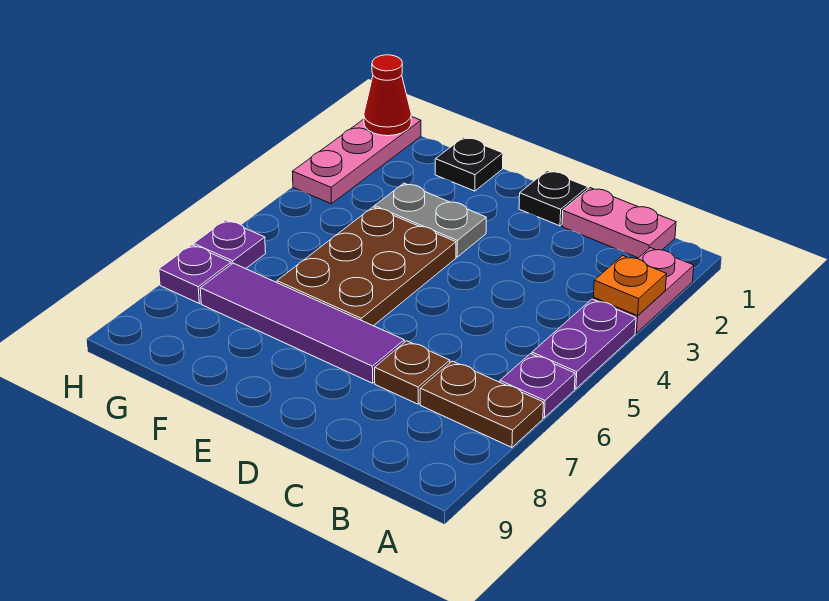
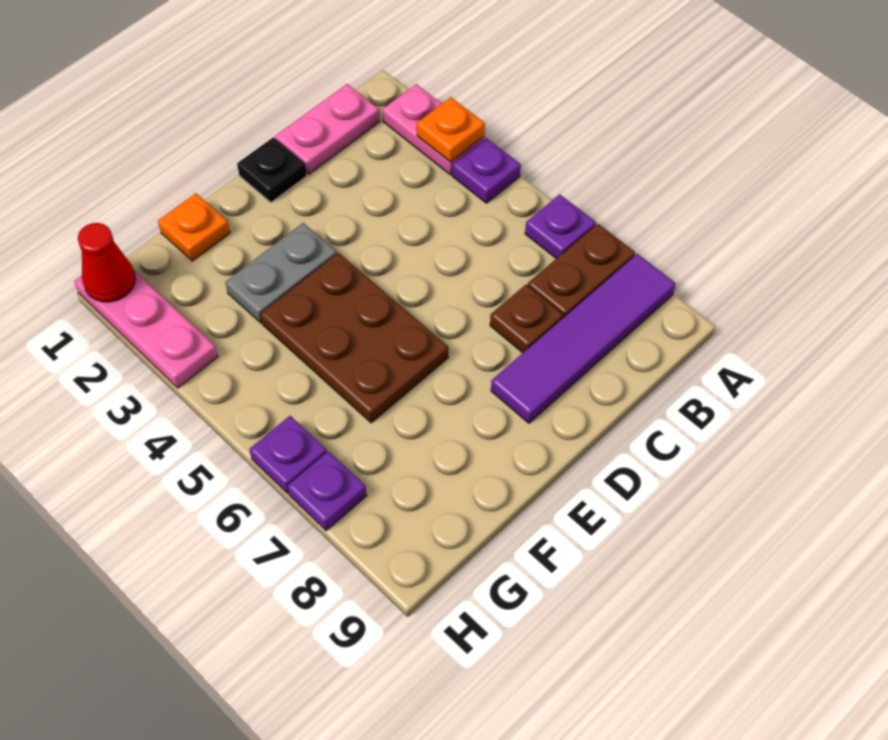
purple 1x2 plate [532,299,636,389] -> purple 1x1 plate [452,138,521,203]
purple 1x4 tile [200,263,404,383] -> purple 1x4 tile moved to [491,254,676,423]
black 1x1 plate [435,137,503,191] -> orange 1x1 plate [158,193,230,261]

